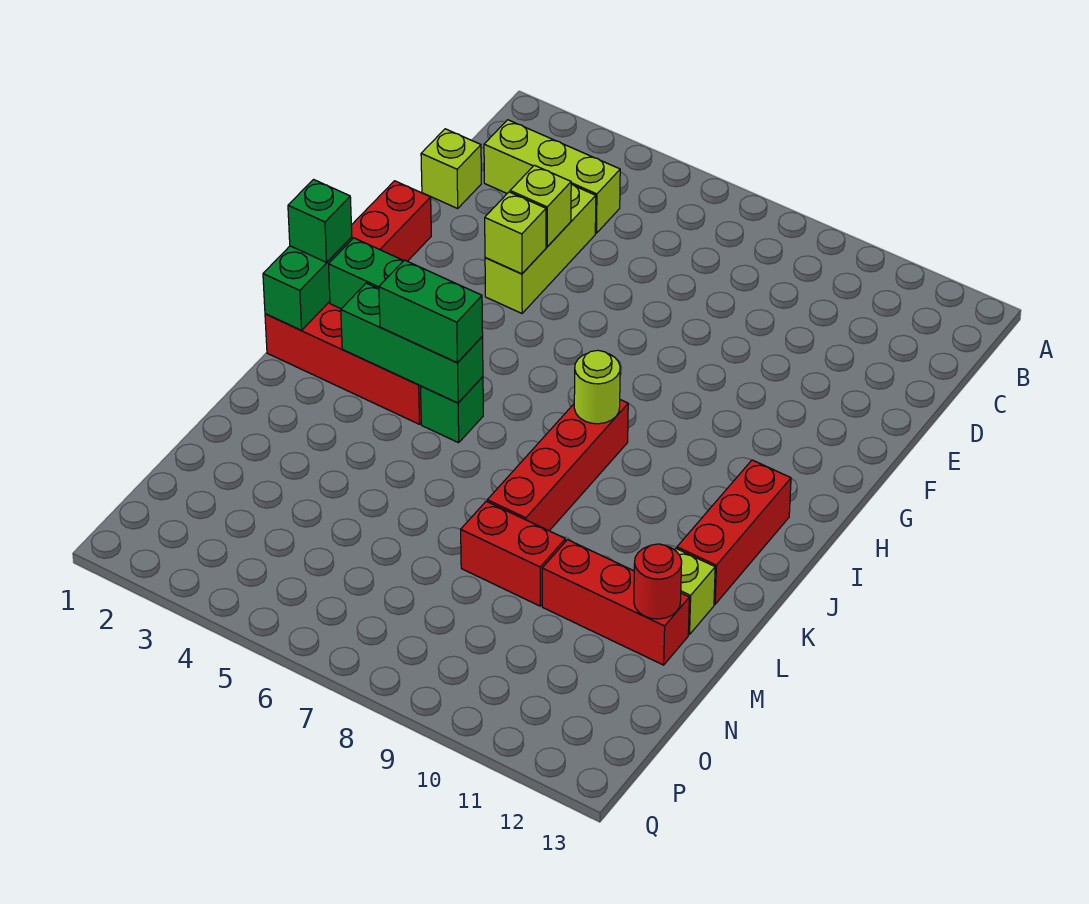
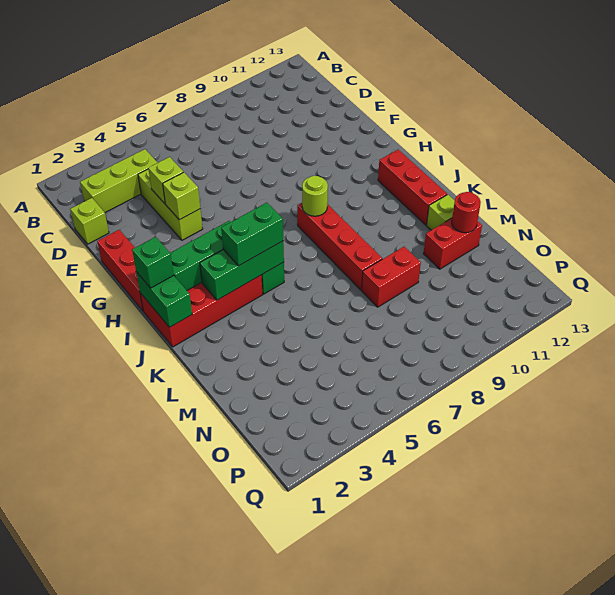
red 1x3 brick [542,540,689,665] -> red 1x2 brick [423,218,482,269]

